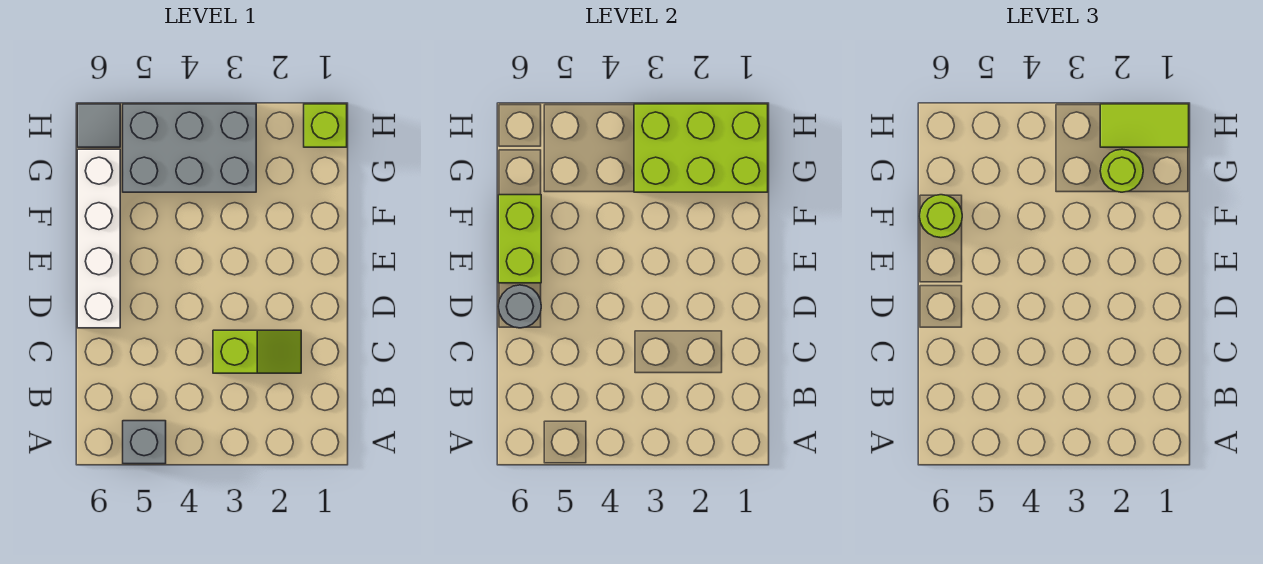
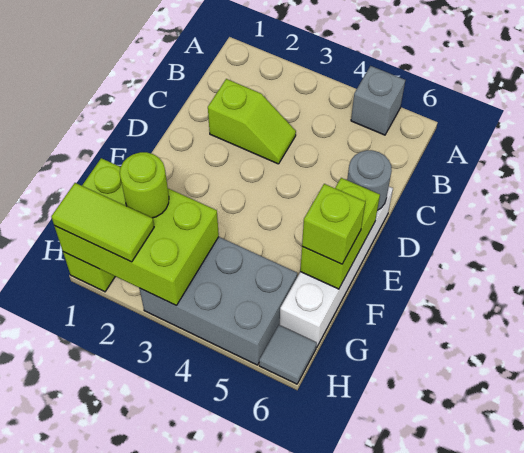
lime 1x2 slope [213,330,301,373] -> lime 1x2 slope turned to [208,79,296,164]
lime 1x1 round brick [919,195,962,238] -> lime 1x1 brick [302,184,365,264]

